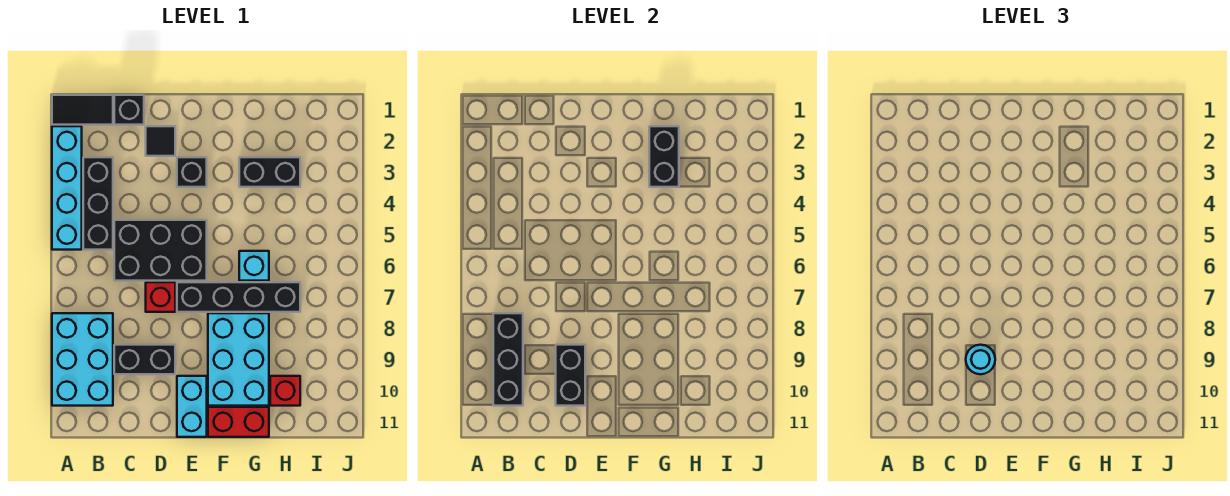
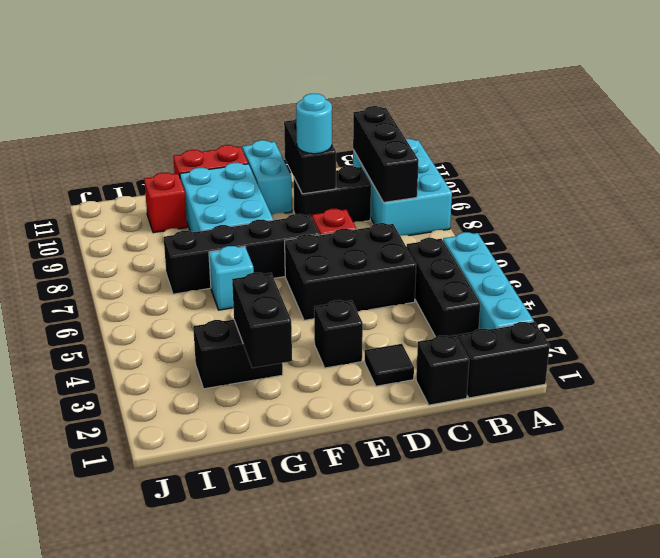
black 1x2 tile [52,95,113,125] -> black 1x2 brick [458,322,550,398]

